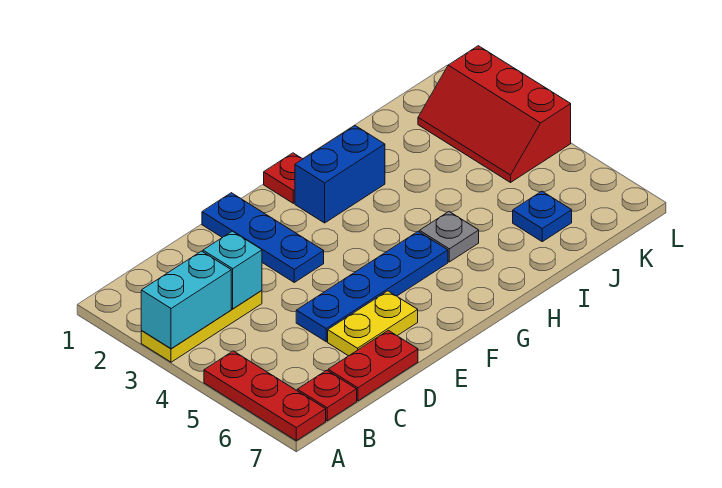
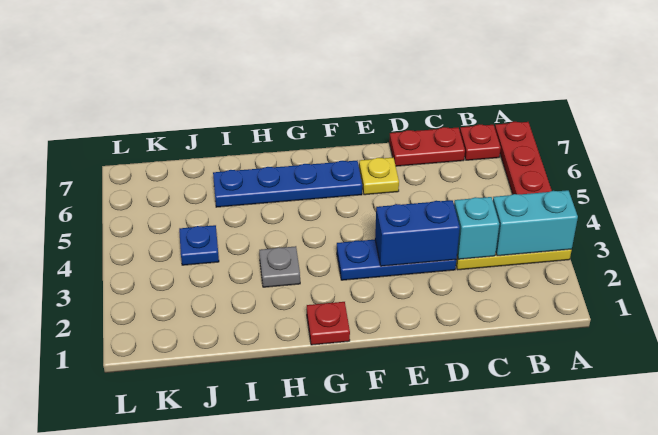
blue 1x4 plate [296,231,448,342] -> blue 1x4 plate moved to [213,161,362,207]
yellow 1x2 plate [328,291,418,356] -> yellow 1x1 plate [359,158,399,195]
blue 1x3 plate [202,193,324,282] -> blue 1x3 plate turned to [337,240,456,280]
blue 1x2 brick [295,126,385,223] -> blue 1x2 brick moved to [375,200,460,266]
grey 1x1 plate [420,212,479,262] -> grey 1x1 plate moved to [259,246,300,287]
blue 1x1 plate [513,191,572,242] -> blue 1x1 plate moved to [179,225,219,265]
red 2x3 slope [418,46,571,182] -> none

